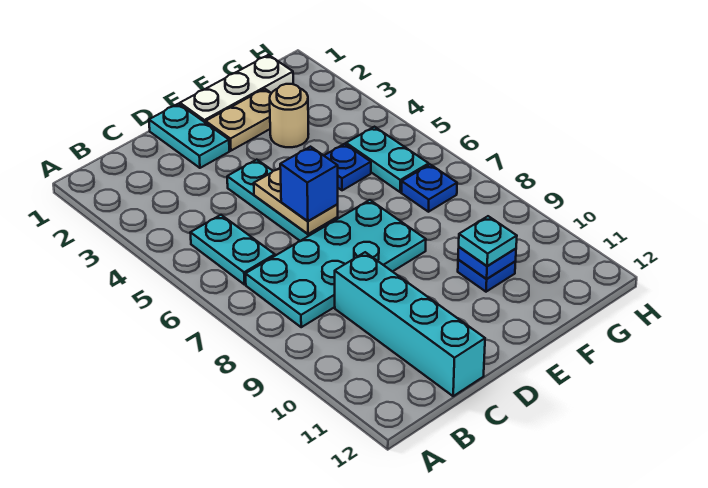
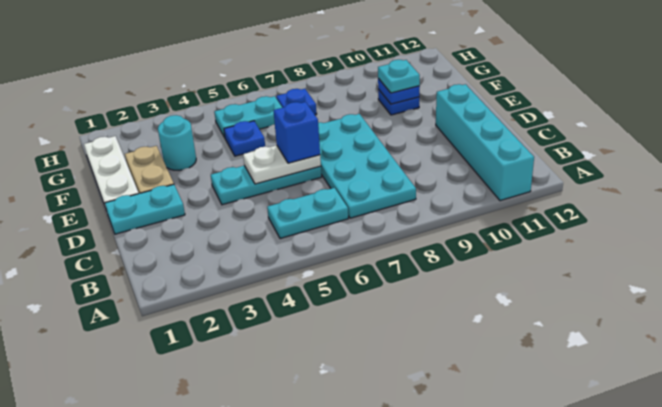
cyan 1x4 brick [335,252,485,396] -> cyan 1x4 brick turned to [436,84,534,201]
tan 1x2 plate [254,168,338,234] -> white 1x2 plate [243,145,321,184]
tan 1x1 round brick [270,84,308,147] -> cyan 1x1 round brick [158,115,196,170]

